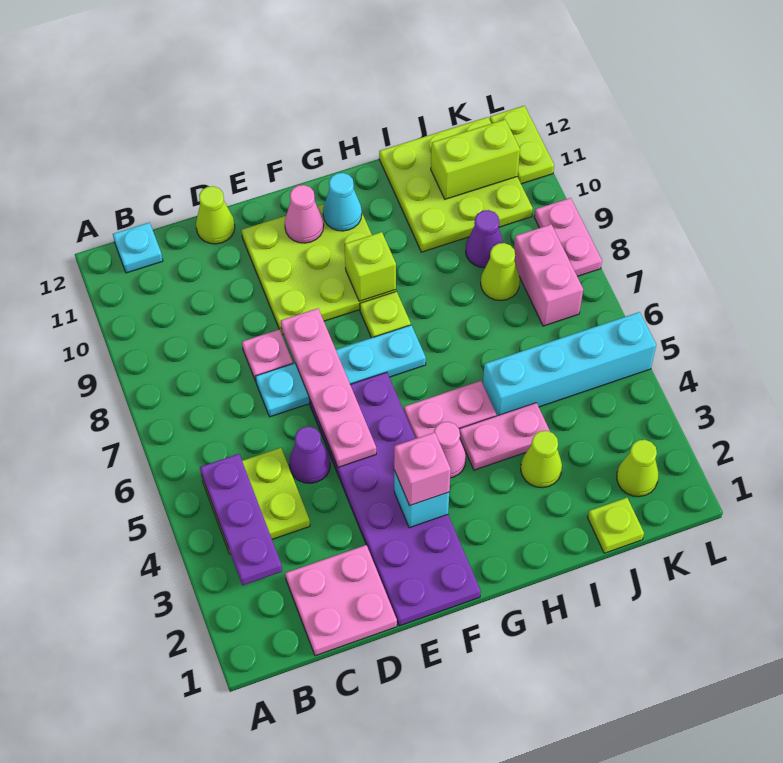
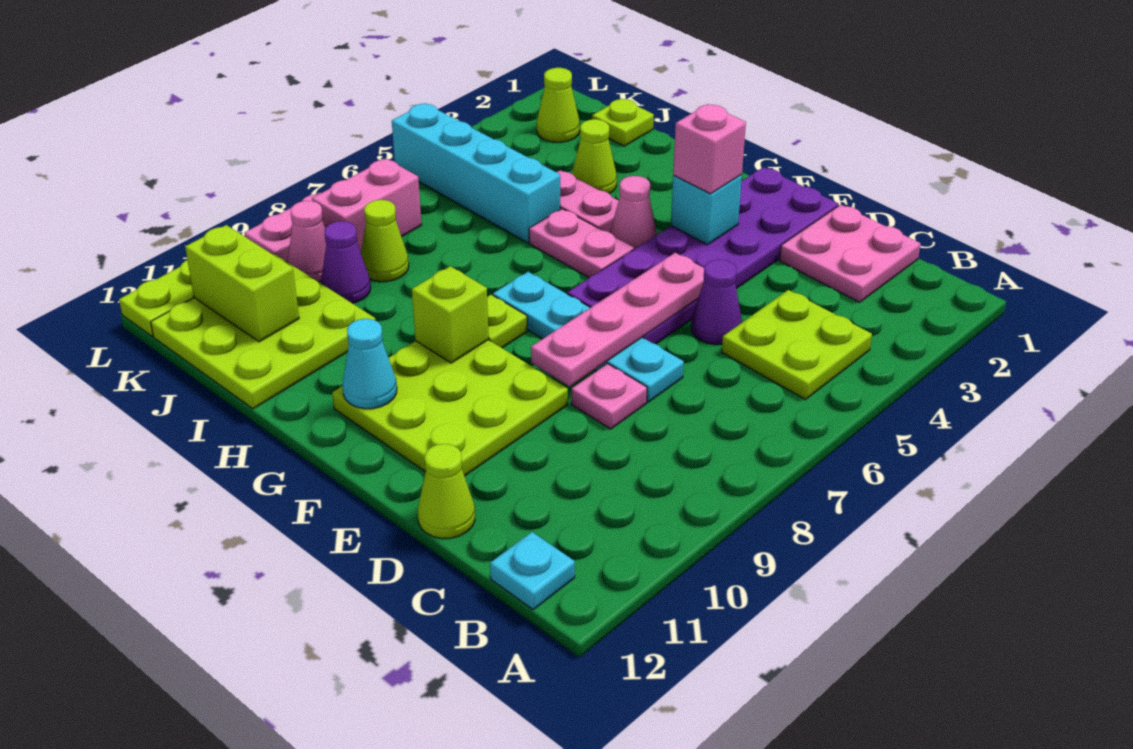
purple 1x3 plate [200,454,282,585] -> none
pink 1x1 cone [285,185,324,243] -> pink 1x1 cone moved to [288,201,326,282]

